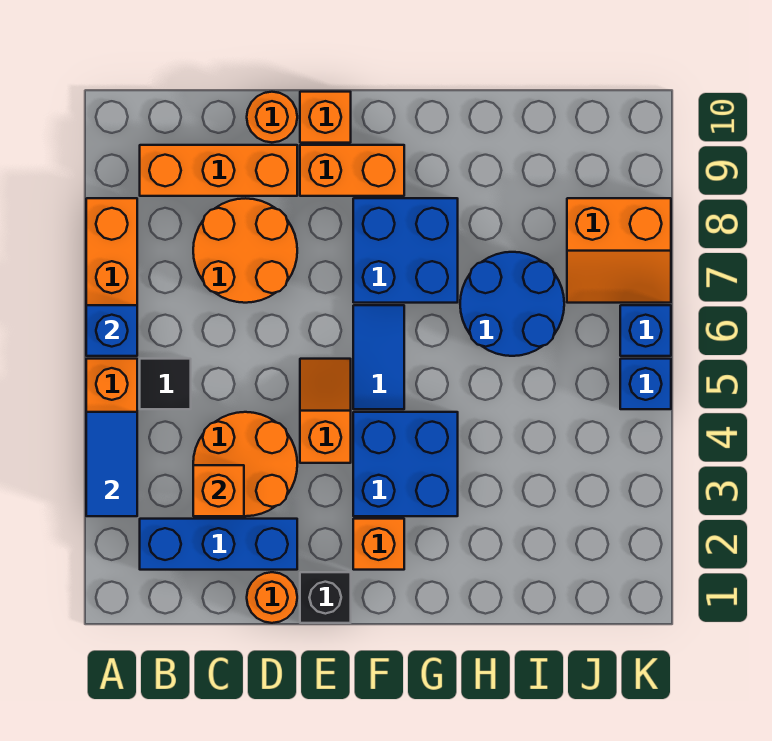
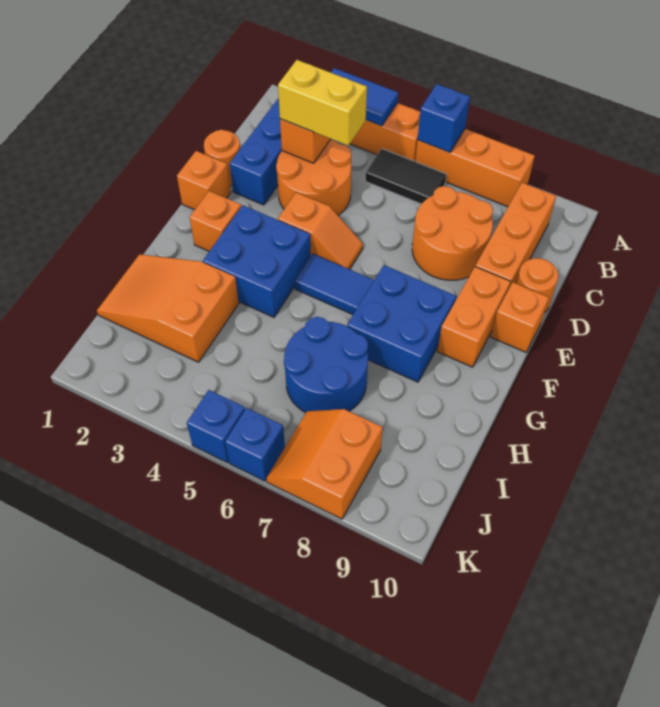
black 1x1 tile [140,359,191,409] -> black 1x2 tile [366,149,447,204]
none -> yellow 1x2 brick [278,60,367,145]
black 1x1 brick [300,572,351,623] -> orange 1x1 brick [177,151,231,210]
none -> orange 2x3 slope [97,254,239,362]

